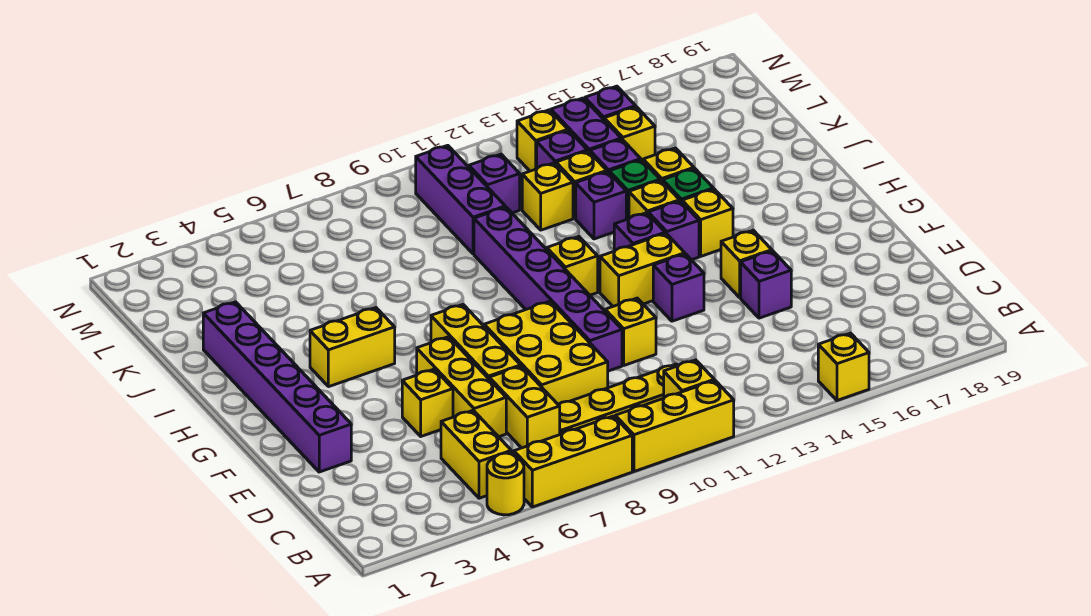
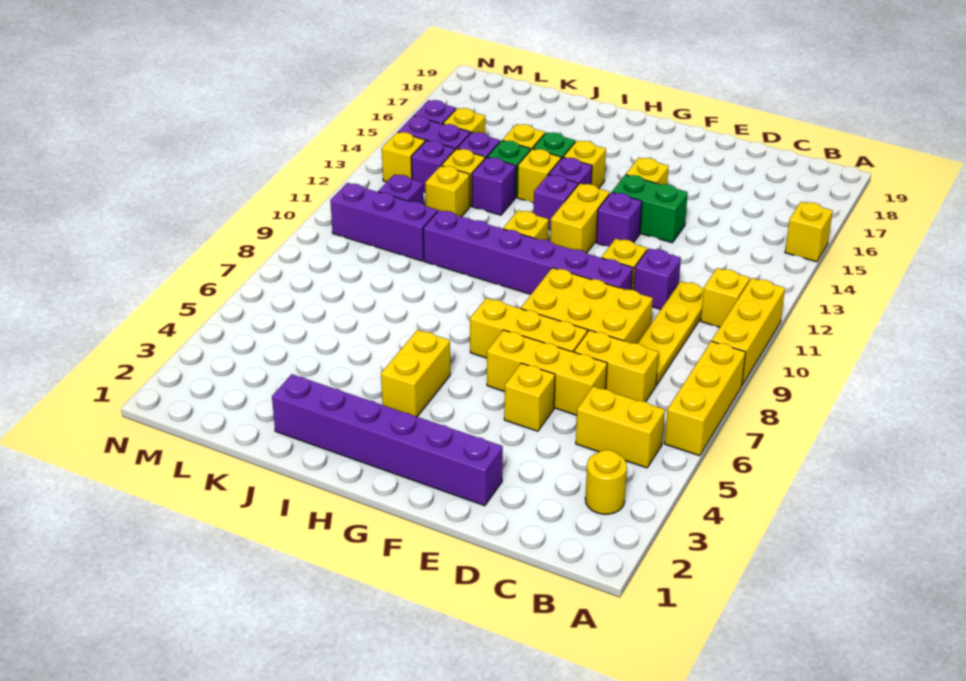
yellow 1x1 round brick [487,453,524,515] -> yellow 1x1 round brick moved to [585,450,627,514]
none -> green 1x2 brick [612,175,688,243]
purple 1x1 brick [741,251,791,318] -> purple 1x1 brick moved to [634,248,681,309]

